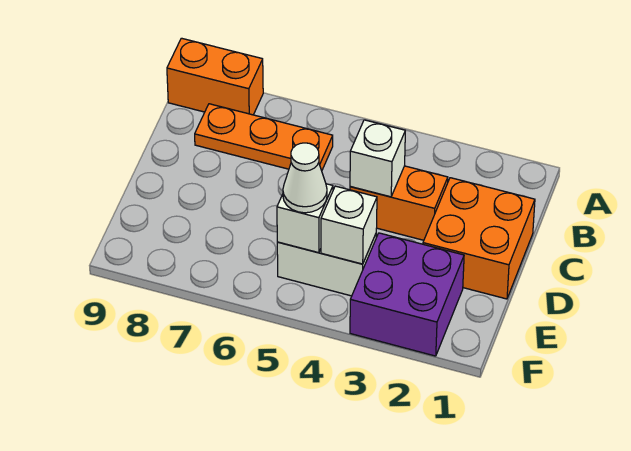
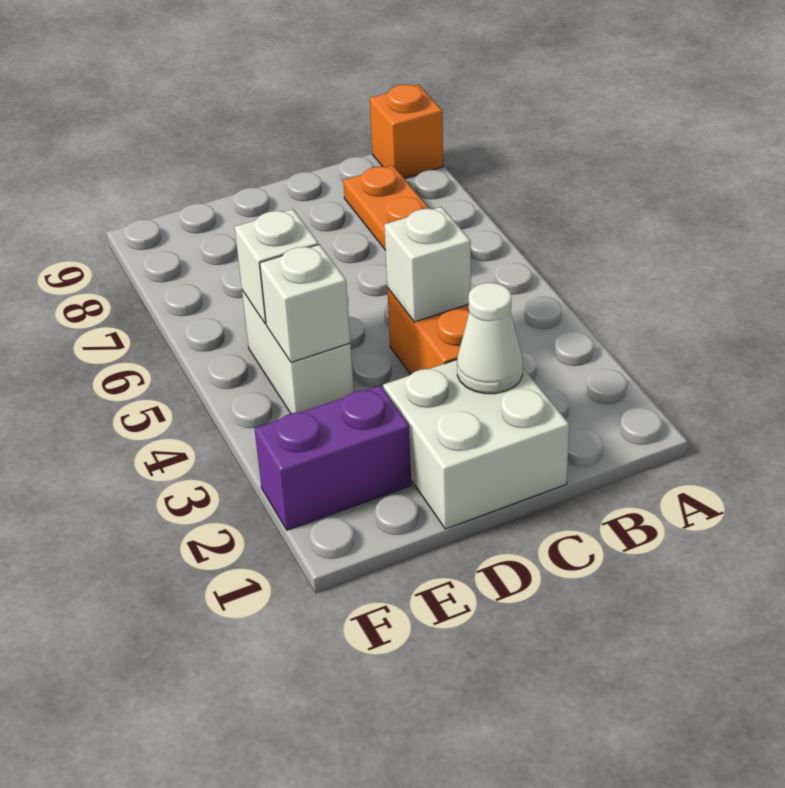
orange 1x2 brick [167,38,263,115] -> orange 1x1 brick [370,84,443,179]
orange 2x2 brick [423,178,535,299] -> white 2x2 brick [383,360,569,529]
purple 2x2 brick [350,233,464,356] -> purple 1x2 brick [254,386,411,530]
white 1x1 cone [283,143,327,213] -> white 1x1 cone moved to [457,283,523,394]

